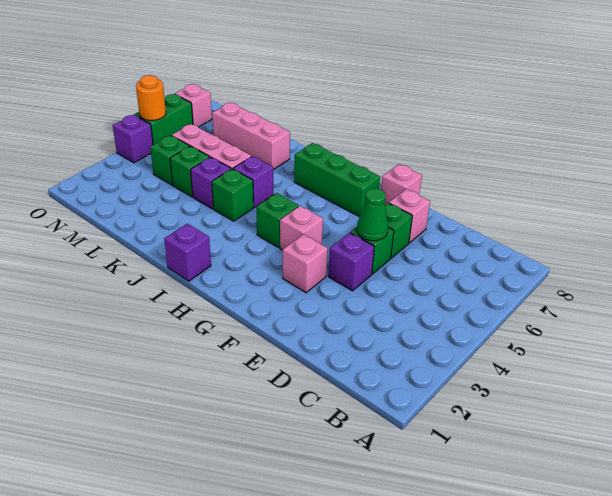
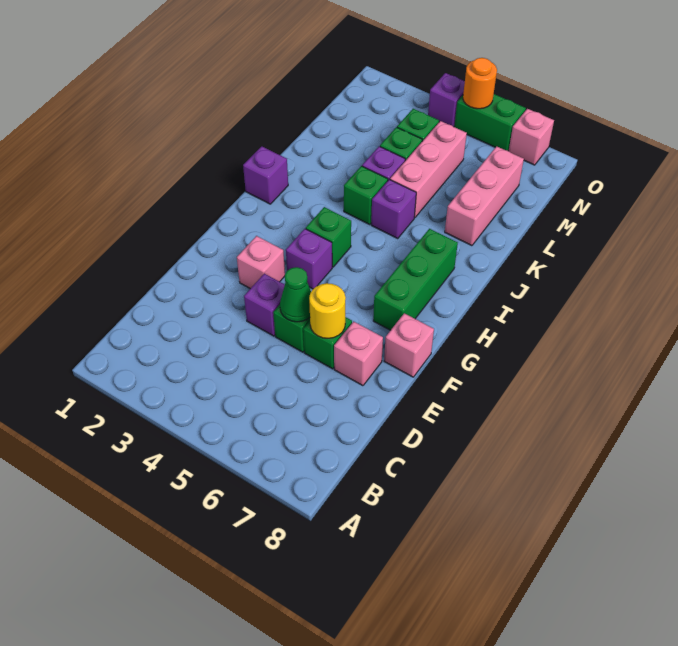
none -> yellow 1x1 round brick [309,283,346,338]
pink 1x1 brick [280,206,323,250] -> purple 1x1 brick [286,229,332,289]

